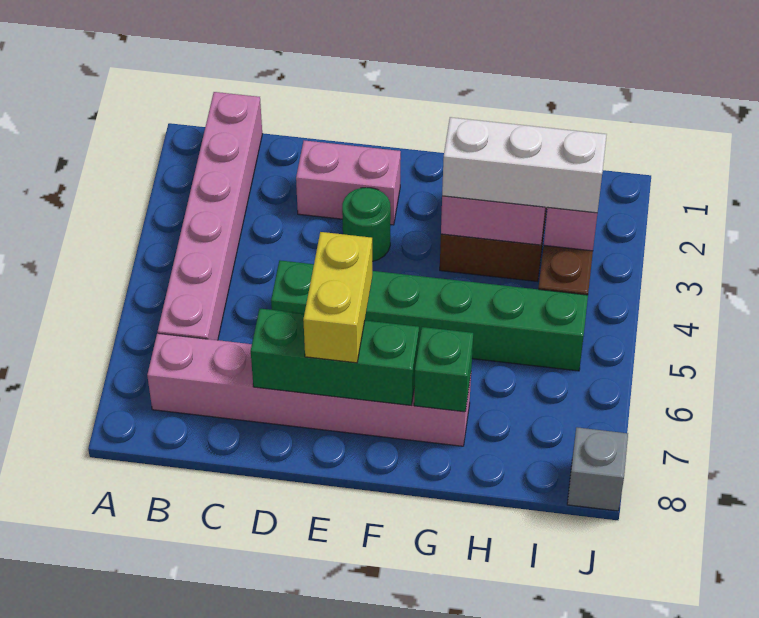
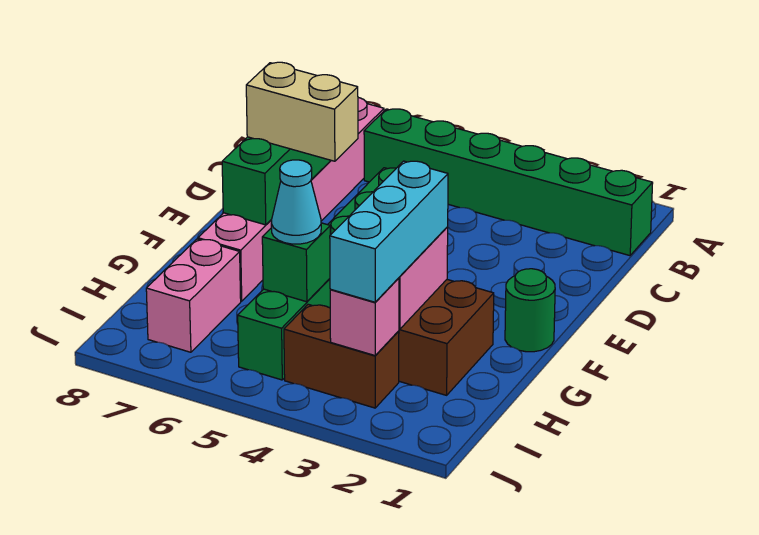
pink 1x6 brick [158,92,262,340] -> green 1x6 brick [364,109,653,256]
pink 1x2 brick [296,140,401,225] -> pink 1x2 brick moved to [146,239,241,352]
green 1x1 round brick [342,188,391,261] -> green 1x1 round brick moved to [505,269,555,352]
yellow 1x2 brick [303,232,372,363] -> tan 1x2 brick [246,62,358,161]
white 1x3 brick [442,117,607,213] -> cyan 1x3 brick [330,161,448,302]
green 1x1 brick [414,327,473,412] -> green 1x1 brick moved to [262,223,330,302]
none -> cyan 1x1 cone [271,160,321,244]
grey 1x1 brick [567,427,628,511] -> none

